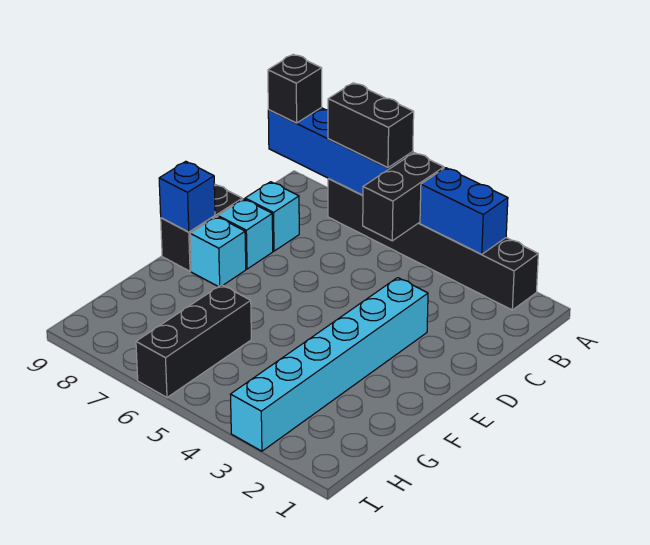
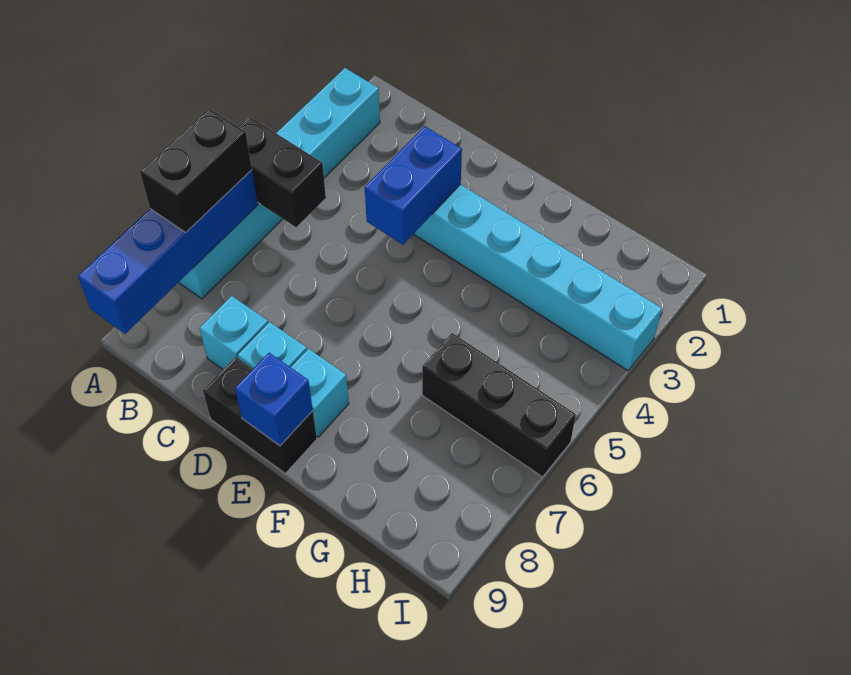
black 1x6 brick [328,179,538,310] -> cyan 1x6 brick [178,68,380,299]
blue 1x2 brick [420,168,508,254] -> blue 1x2 brick moved to [365,126,462,245]
black 1x1 brick [268,54,322,123] -> none

